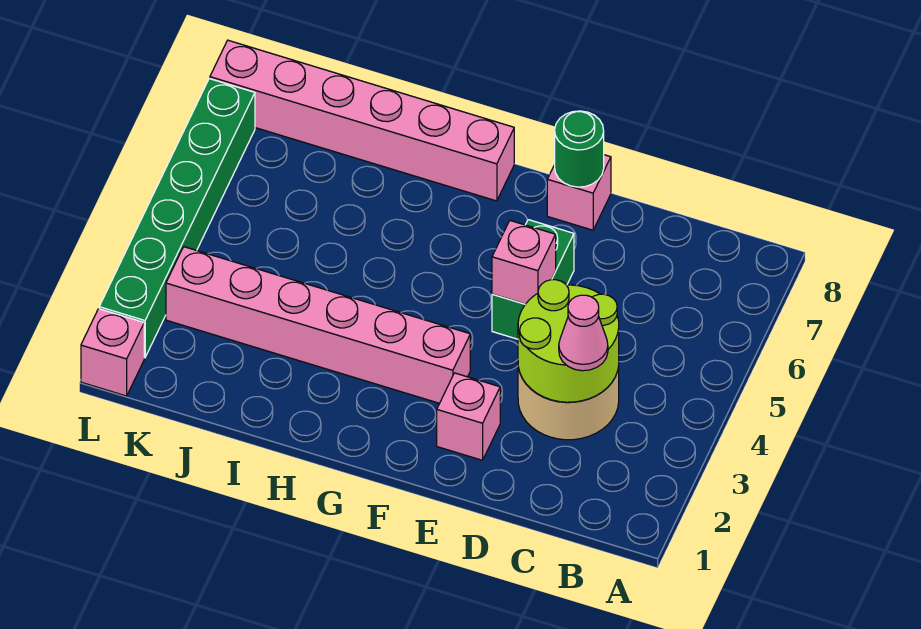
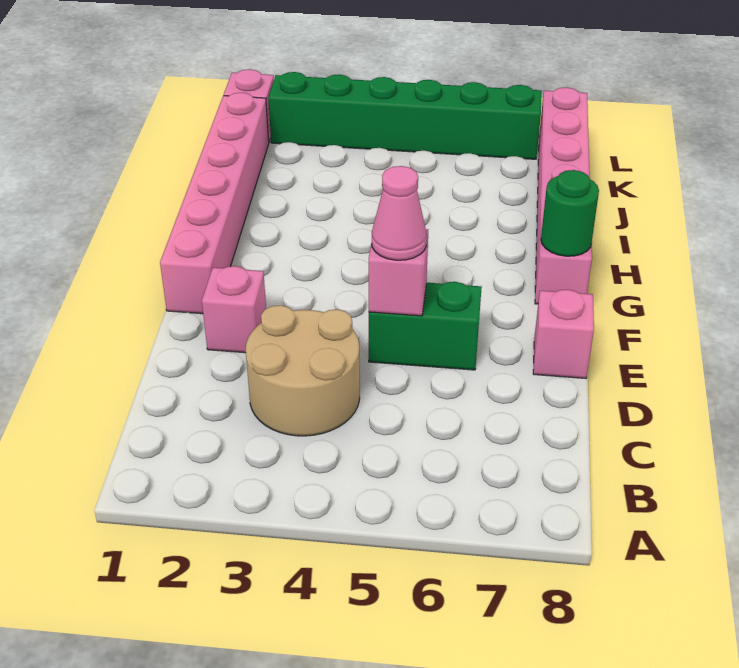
lime 2x2 round brick [518,280,619,402] -> none
pink 1x1 cone [559,295,608,371] -> pink 1x1 cone moved to [372,166,427,260]
green 1x1 round brick [555,111,604,187] -> green 1x1 round brick moved to [541,170,599,256]
pink 1x6 brick [166,247,470,403] -> pink 1x6 brick moved to [160,93,269,314]

